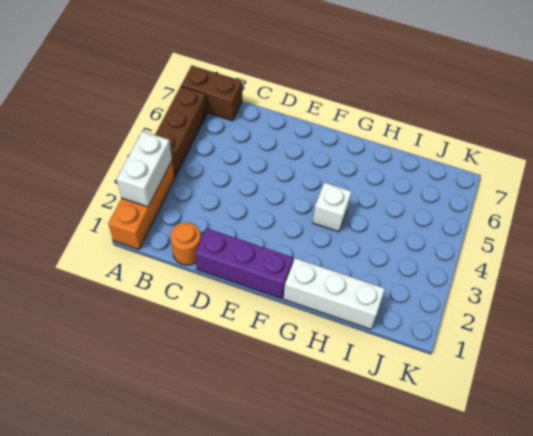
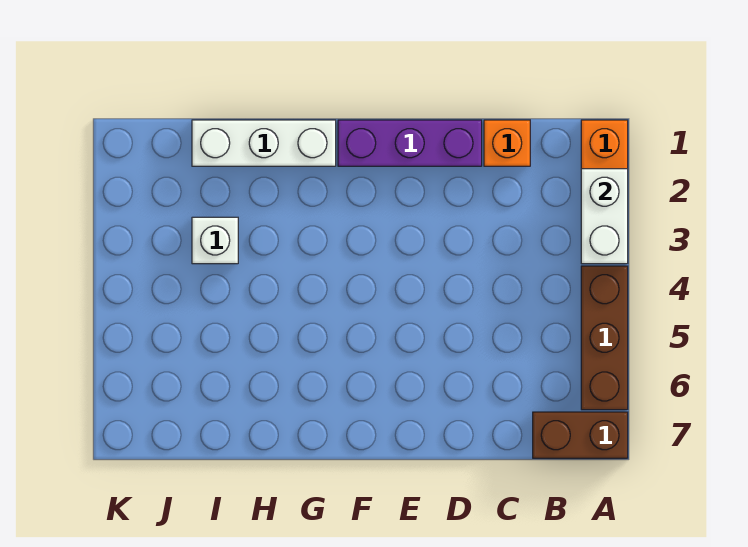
orange 1x1 round brick [171,222,201,265] -> orange 1x1 brick [484,120,530,166]
white 1x1 brick [313,183,352,232] -> white 1x1 brick moved to [192,217,238,264]

